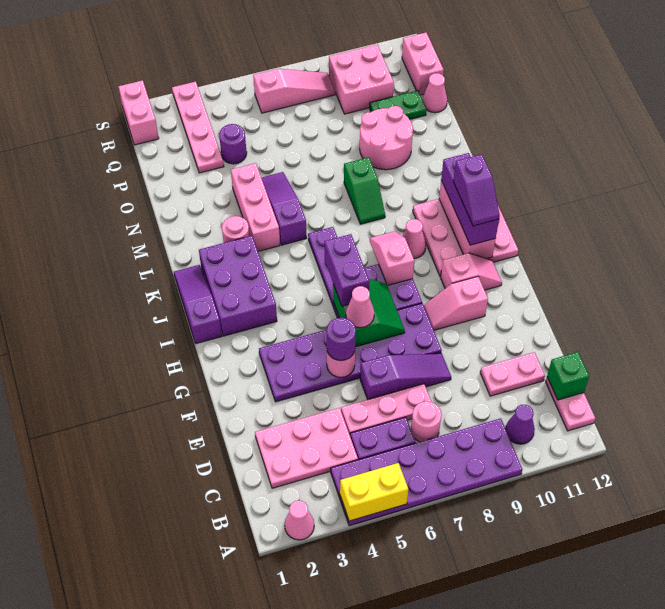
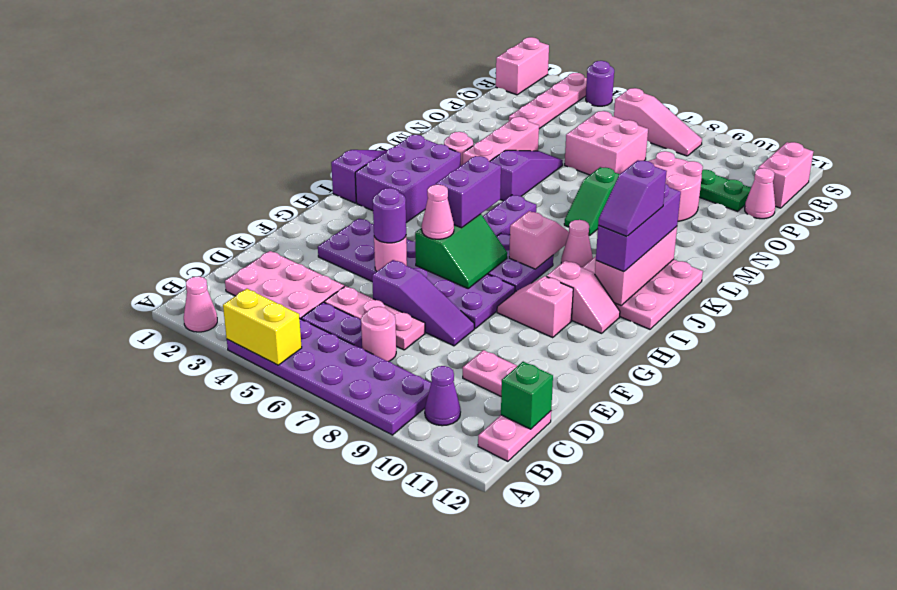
purple 1x1 round brick [219,124,247,164] -> purple 1x1 round brick moved to [586,61,614,106]
pink 2x2 brick [329,45,394,114] -> pink 2x2 brick moved to [565,111,648,175]

